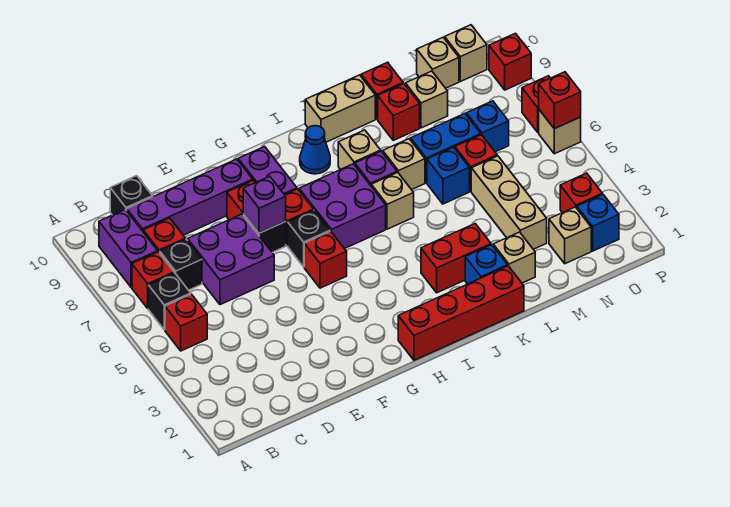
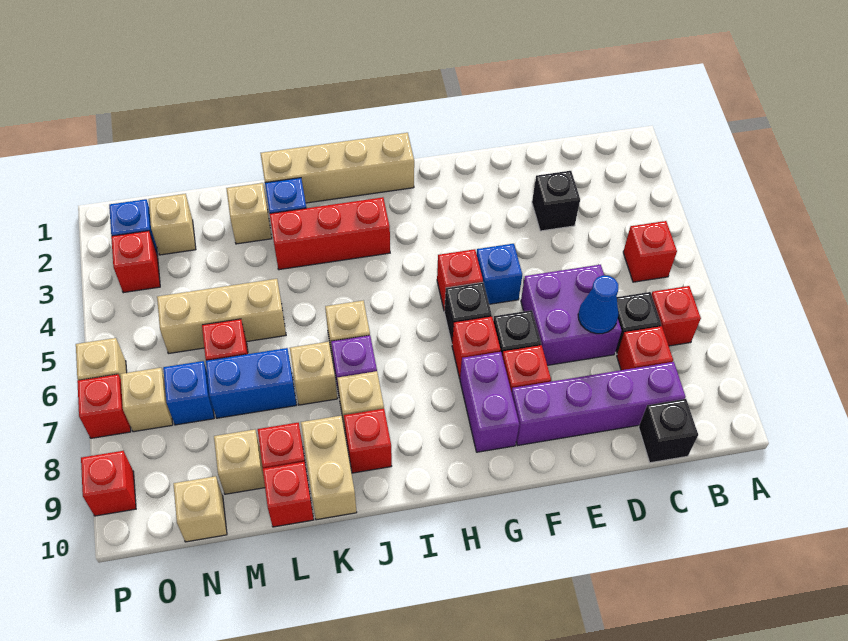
black 1x1 brick [148,273,191,330] -> black 1x1 brick moved to [532,171,580,231]
purple 1x2 brick [99,209,158,287] -> none
purple 1x1 brick [243,176,286,233] -> none
red 1x4 brick [398,266,524,360] -> tan 1x4 brick [261,133,414,203]
purple 2x2 brick [299,164,386,249] -> none
blue 1x1 cone [300,126,330,174] -> blue 1x1 cone moved to [578,275,618,334]
red 1x2 brick [421,224,491,293] -> red 1x3 brick [270,197,390,270]
tan 1x2 brick [305,75,375,142] -> tan 1x2 brick turned to [301,416,357,520]
blue 1x1 brick [427,147,469,204] -> blue 1x1 brick moved to [477,244,522,304]
tan 1x3 brick [471,156,547,249] -> tan 1x3 brick turned to [157,279,286,354]
tan 1x1 brick [445,25,487,82] -> tan 1x1 brick moved to [121,368,173,432]
red 1x1 brick [539,72,581,129] -> red 1x1 brick moved to [344,409,392,473]

